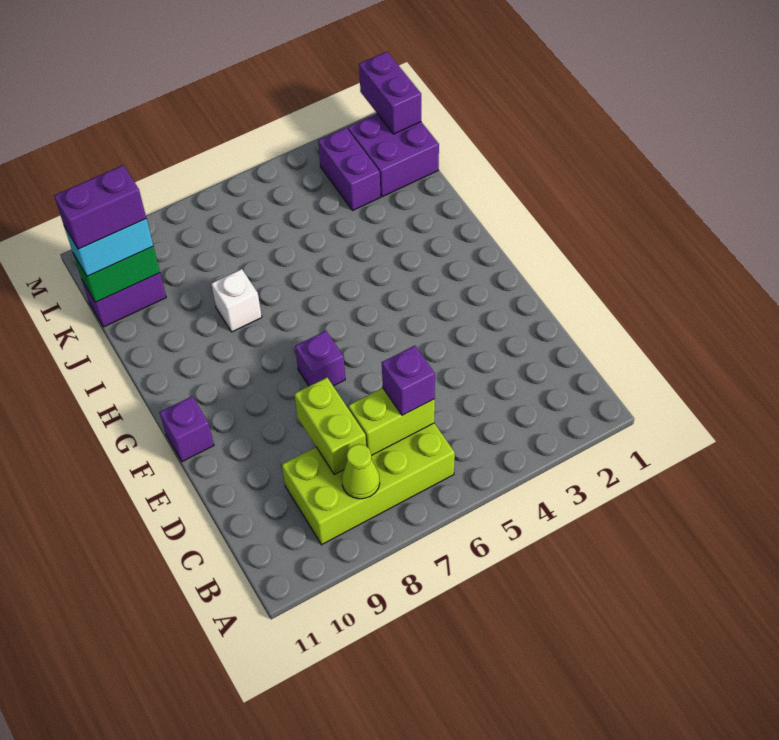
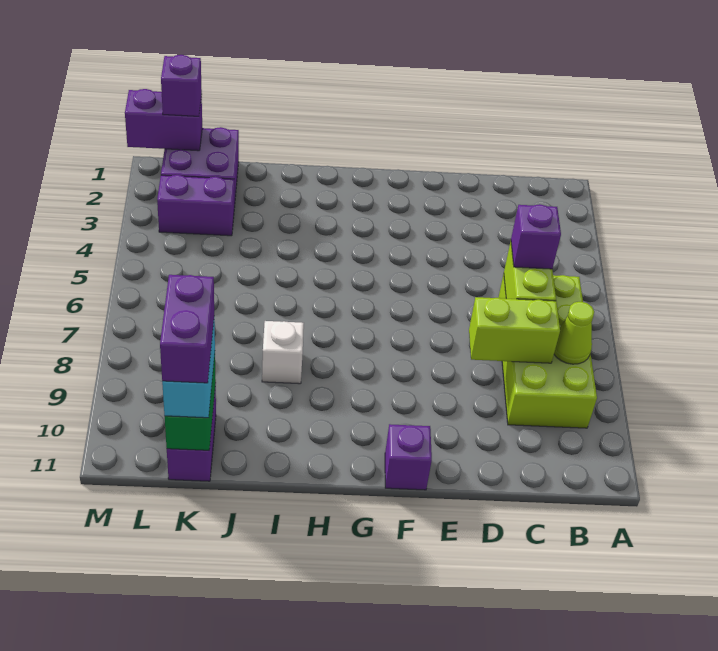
purple 1x1 brick [295,331,345,386] -> purple 1x1 brick moved to [161,55,202,116]

